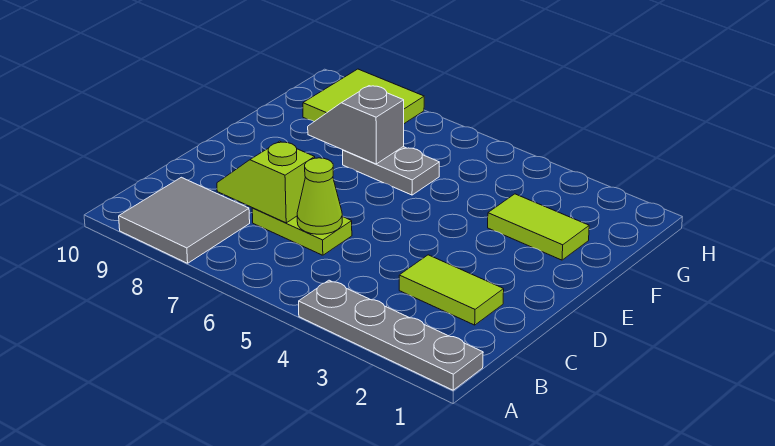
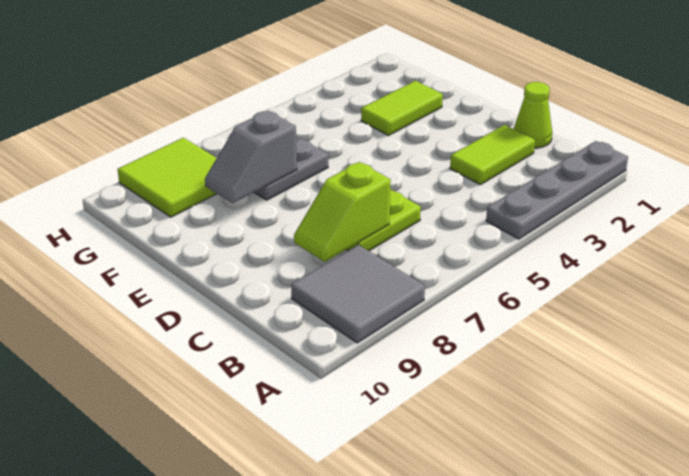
lime 1x1 cone [297,158,342,234] -> lime 1x1 cone moved to [514,82,552,148]

